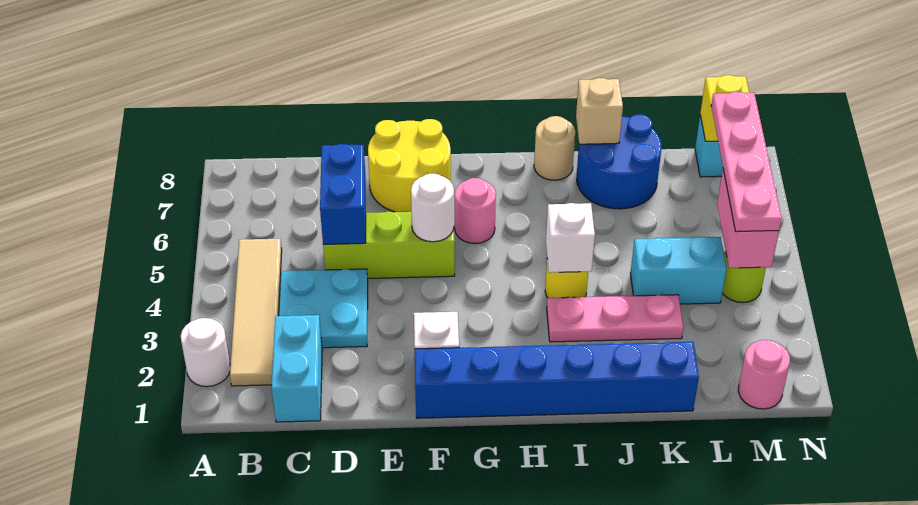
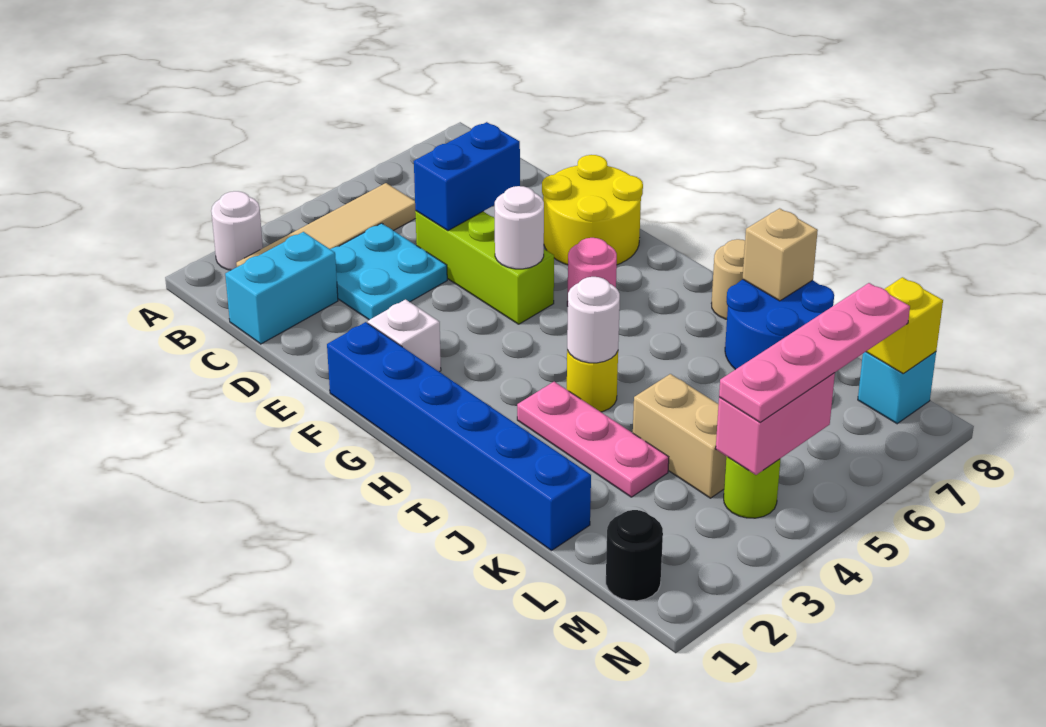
white 1x1 brick [546,203,595,273] -> white 1x1 round brick [567,277,620,363]
cyan 1x2 brick [630,237,727,304] -> tan 1x2 brick [633,374,726,498]
pink 1x1 round brick [738,340,790,409] -> black 1x1 round brick [606,510,663,601]

